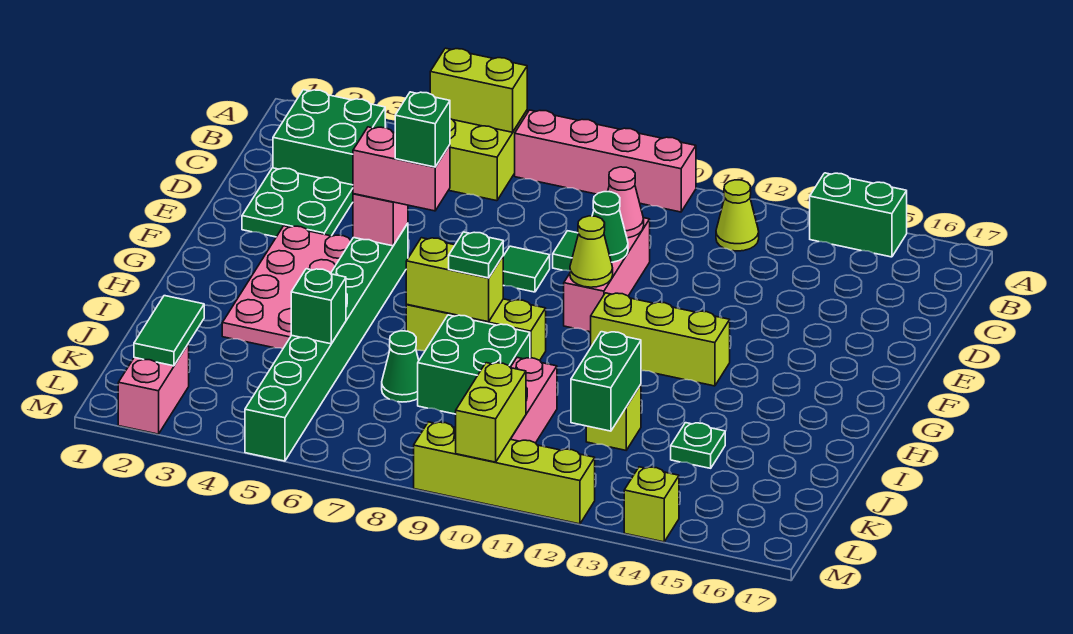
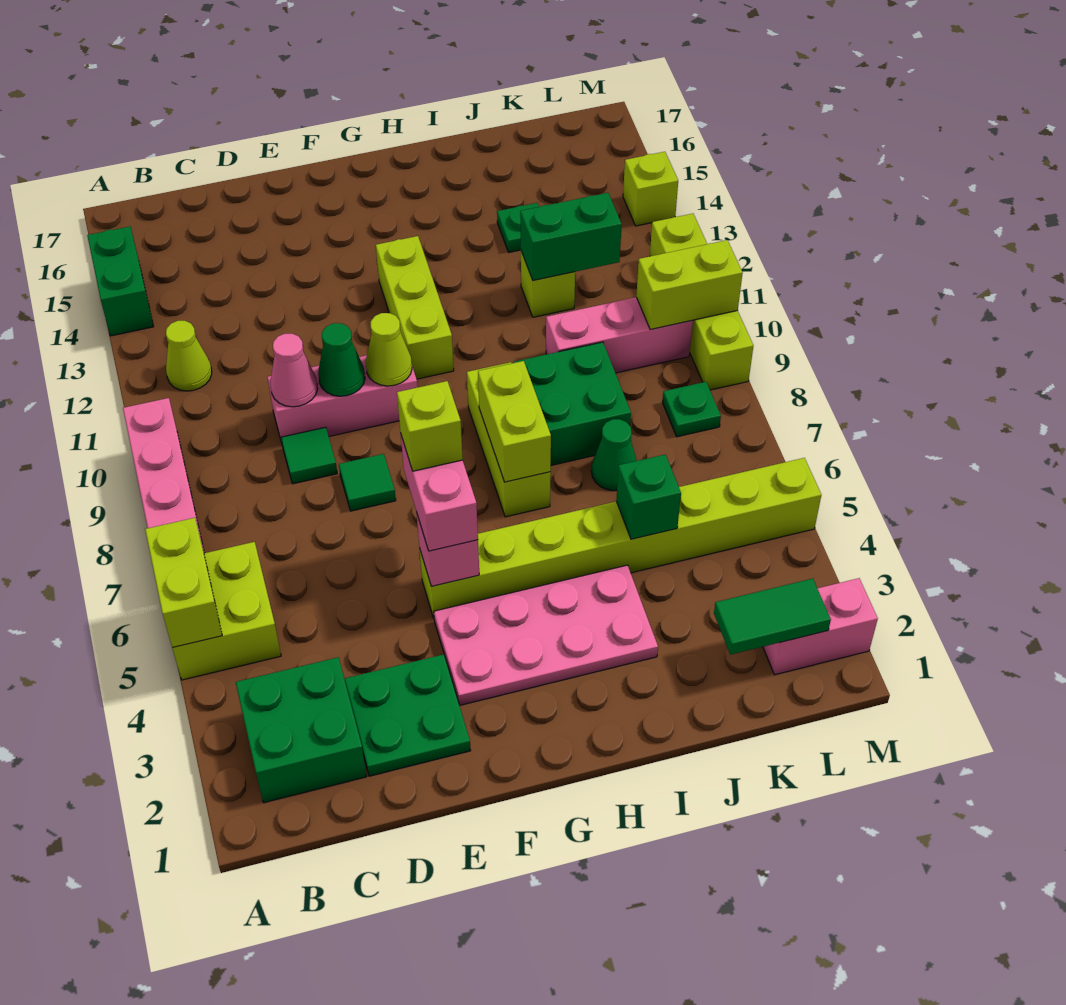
green 1x8 brick [245,223,408,461] -> lime 1x8 brick [420,458,821,618]
green 1x1 brick [395,92,450,167] -> lime 1x1 brick [397,381,463,471]
green 1x1 plate [449,232,503,278] -> green 1x1 plate moved to [662,382,721,437]

